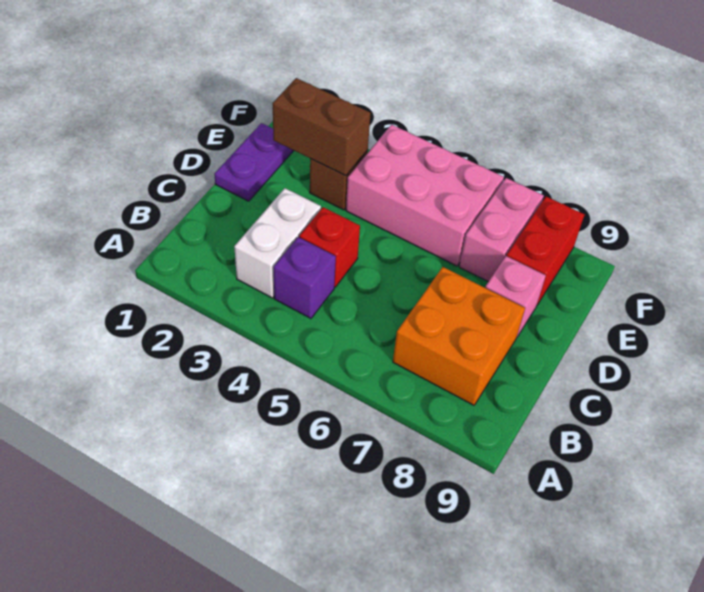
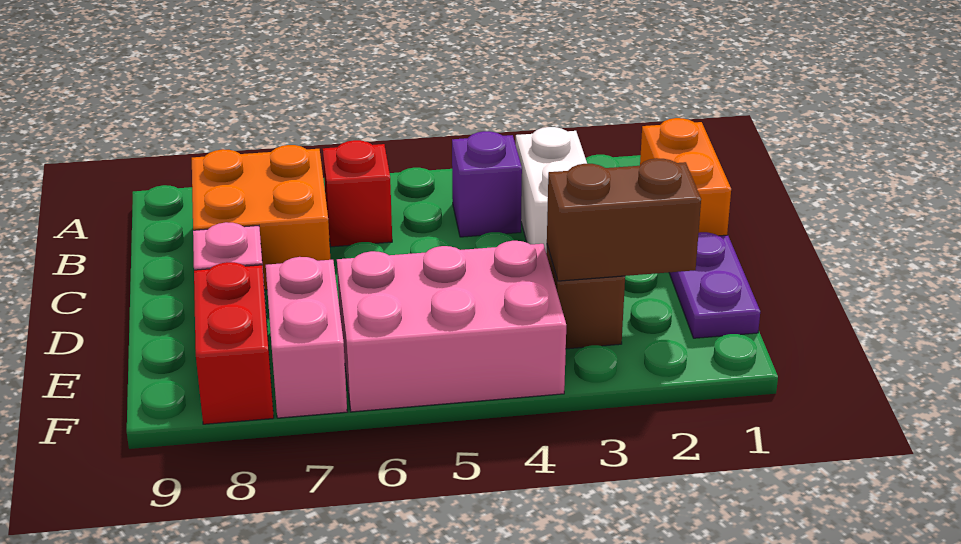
none -> orange 1x2 brick [640,118,731,236]
red 1x1 brick [299,207,360,287] -> red 1x1 brick moved to [323,140,392,247]

